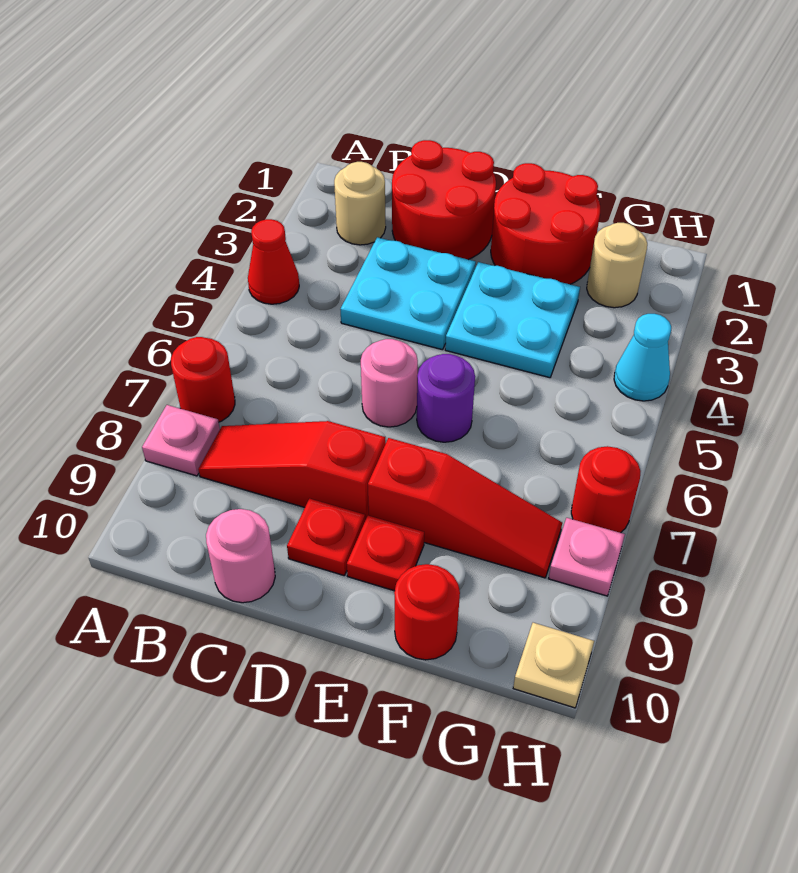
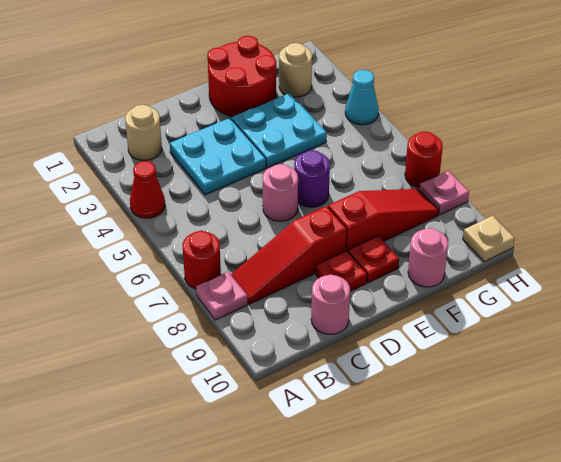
red 2x2 round brick [392,140,496,260] -> none
red 1x1 round brick [394,564,460,660] -> pink 1x1 round brick [408,228,448,287]

